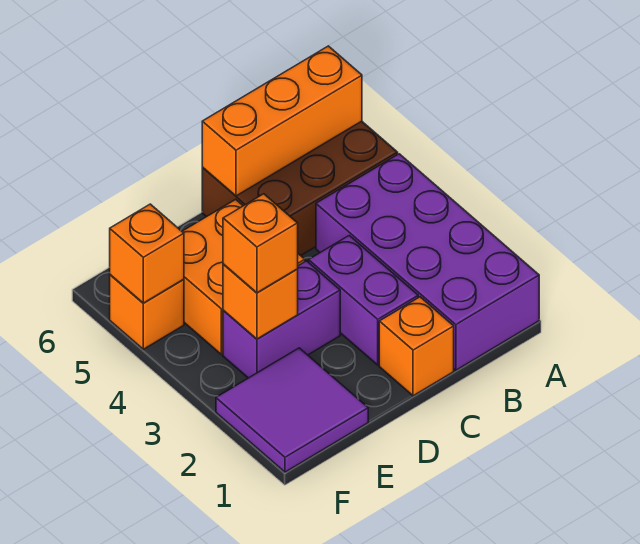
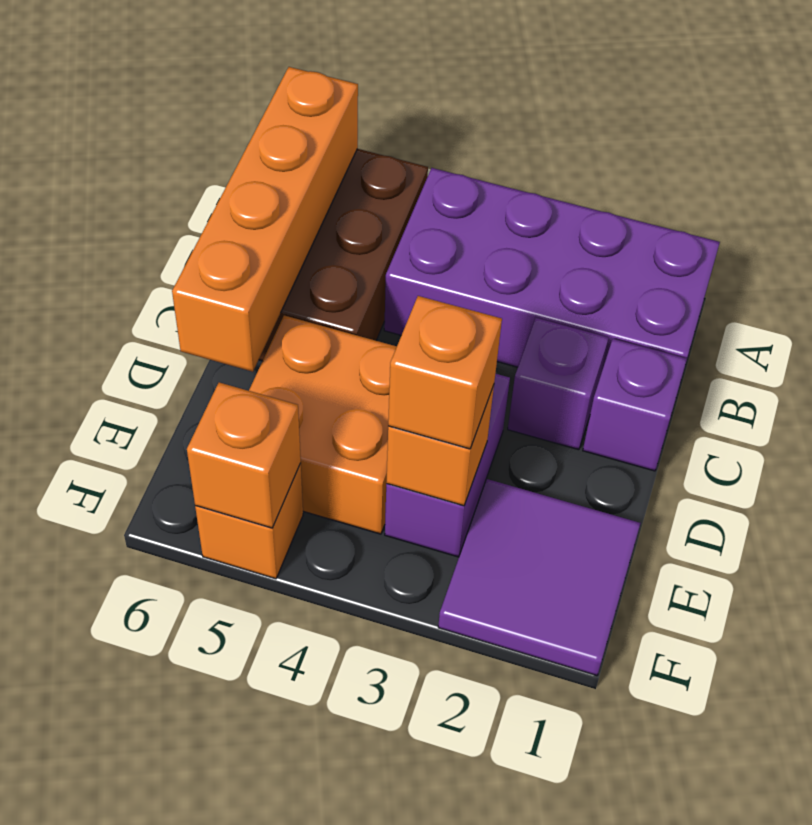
orange 1x3 brick [202,46,362,196] -> orange 1x4 brick [172,67,358,372]
orange 1x1 brick [379,297,454,396] -> purple 1x1 brick [583,339,687,471]
purple 1x2 brick [309,236,418,365] -> purple 1x1 brick [508,318,609,450]

